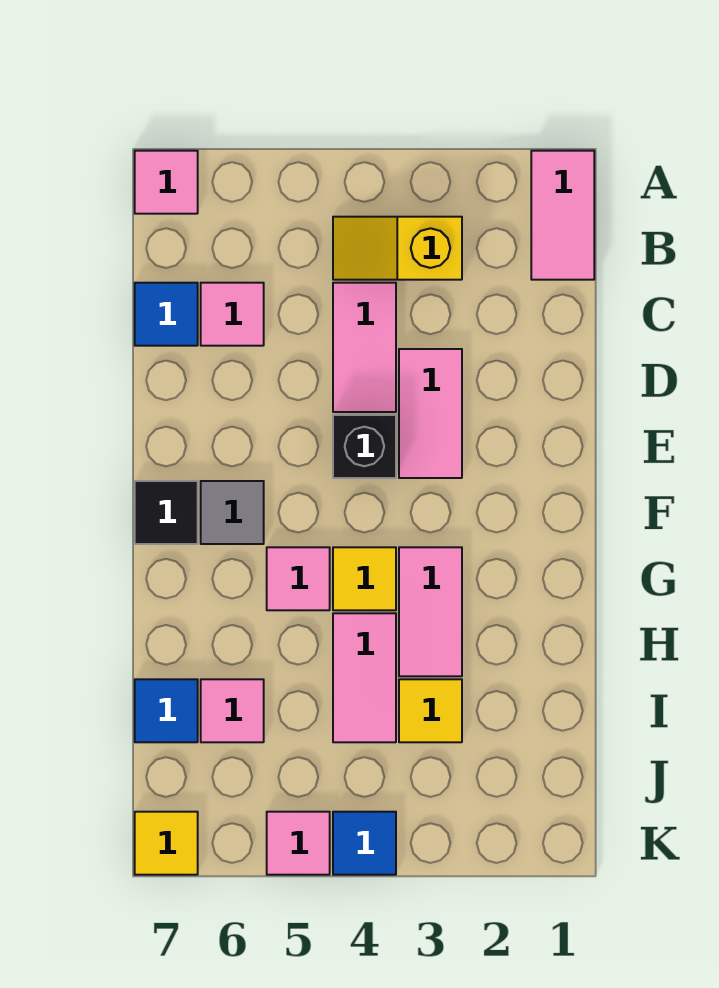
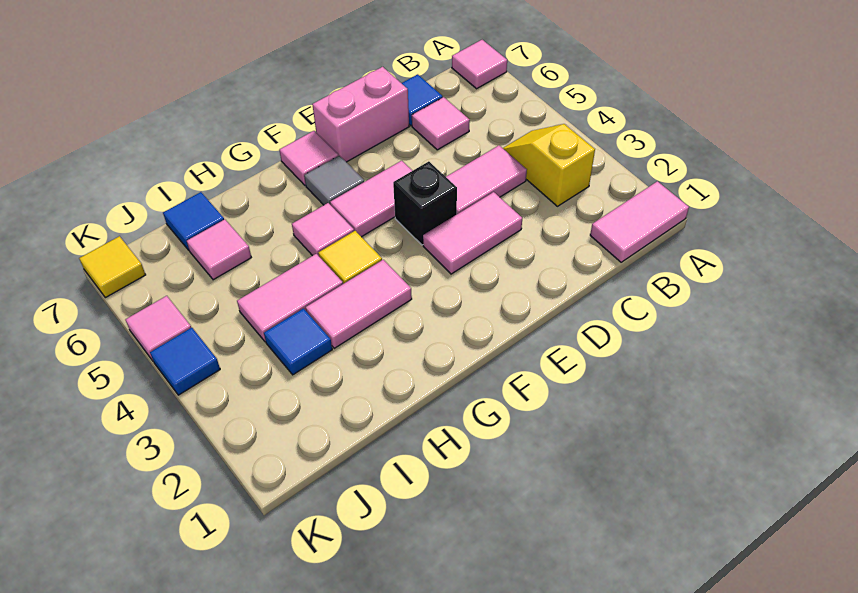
none -> pink 1x2 brick [312,67,409,162]
none -> pink 1x2 tile [330,161,412,237]
black 1x1 tile [135,481,198,544] -> pink 1x1 tile [279,131,338,185]
yellow 1x1 tile [399,679,462,742] -> blue 1x1 tile [264,309,332,375]

